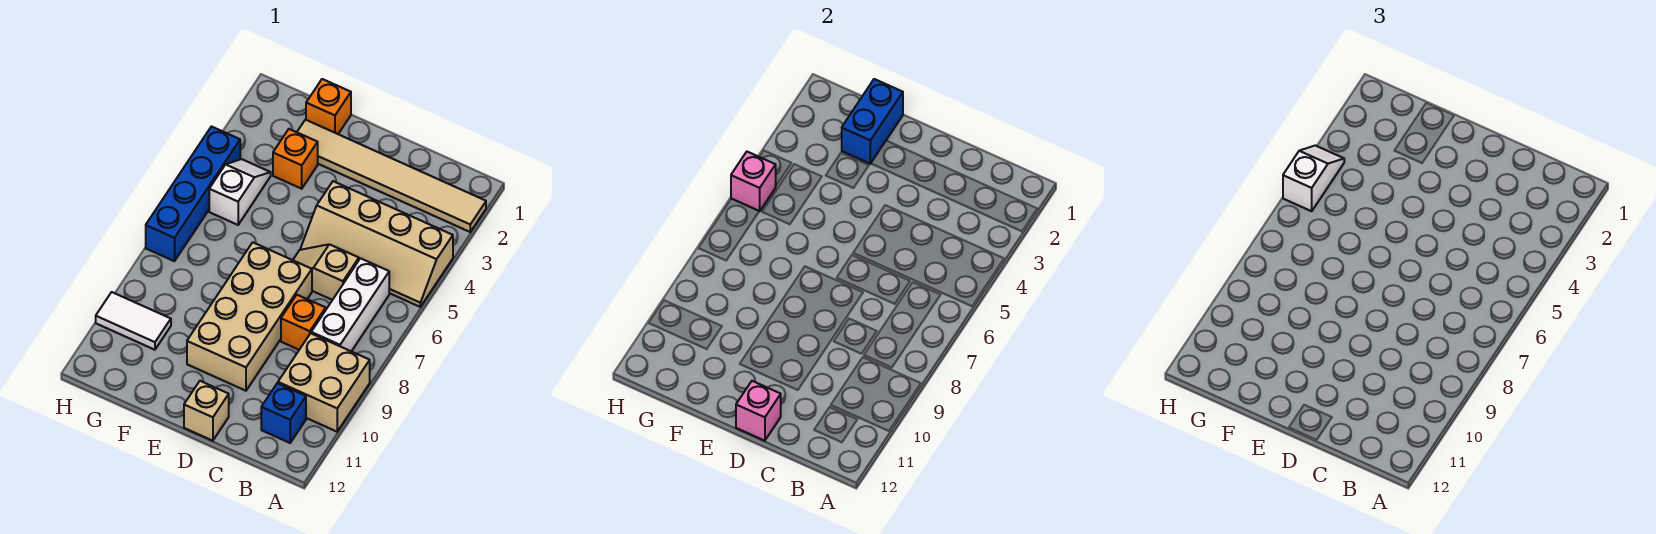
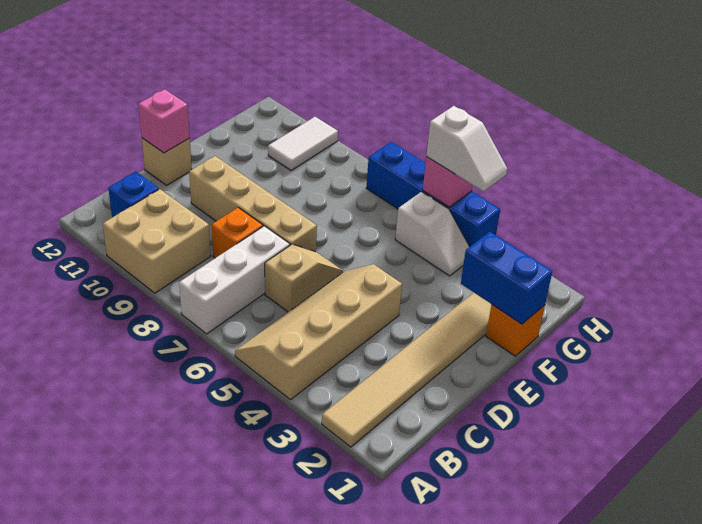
white 1x3 brick [311,258,389,351] -> white 1x3 brick turned to [179,226,290,334]
tan 2x4 brick [187,242,312,391] -> tan 1x4 brick [189,156,317,252]
orange 1x1 brick [273,129,318,189] -> none

